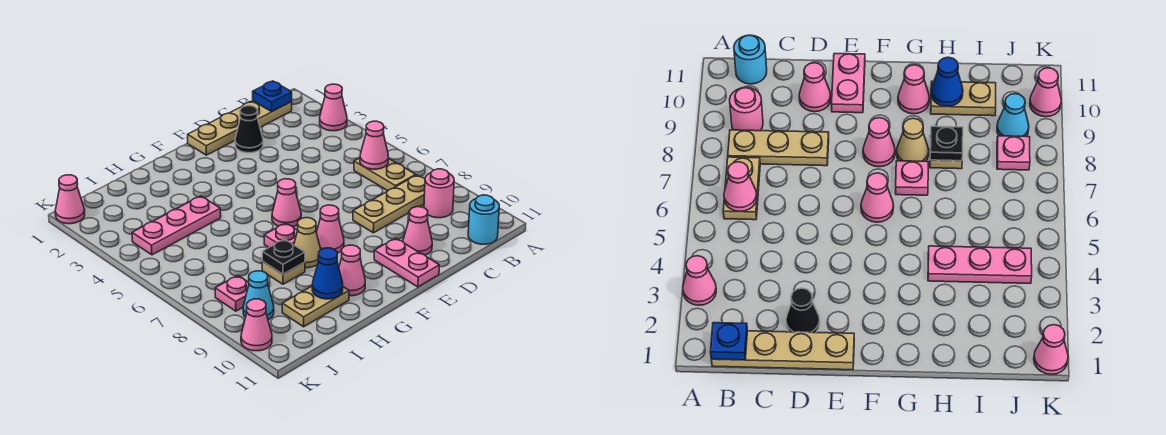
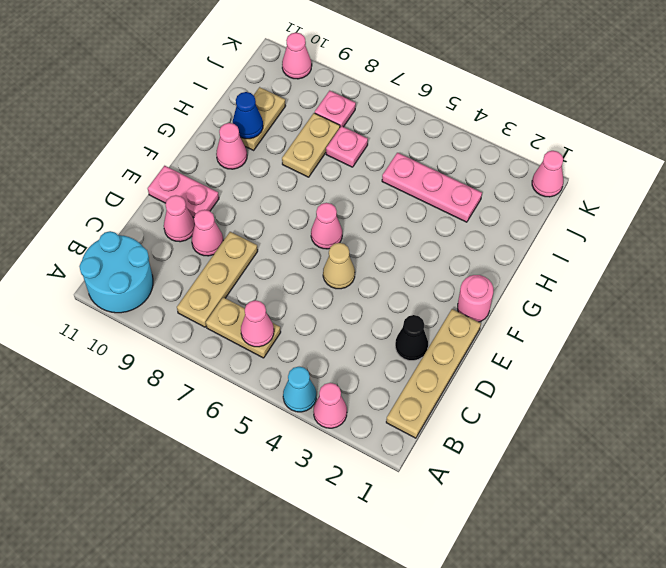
blue 1x1 plate [253,81,292,112] -> none
pink 1x1 round brick [424,169,454,218] -> pink 1x1 round brick moved to [458,275,493,322]
cyan 1x1 round brick [468,195,499,244] -> cyan 2x2 round brick [79,231,153,313]
pink 1x1 cone [316,205,344,253] -> pink 1x1 cone moved to [192,210,223,256]
pink 1x1 plate [264,223,298,247] -> pink 1x1 plate moved to [326,126,368,167]
tan 1x1 cone [294,218,321,268] -> tan 1x1 cone moved to [323,243,355,289]
pink 1x3 plate [132,196,221,255] -> pink 1x3 plate turned to [382,153,482,222]
tan 1x1 plate [262,261,305,284] -> tan 1x2 plate [282,113,340,177]
black 1x1 plate [262,239,305,274] -> none
cyan 1x1 cone [243,271,274,320] -> cyan 1x1 cone moved to [283,367,316,412]

